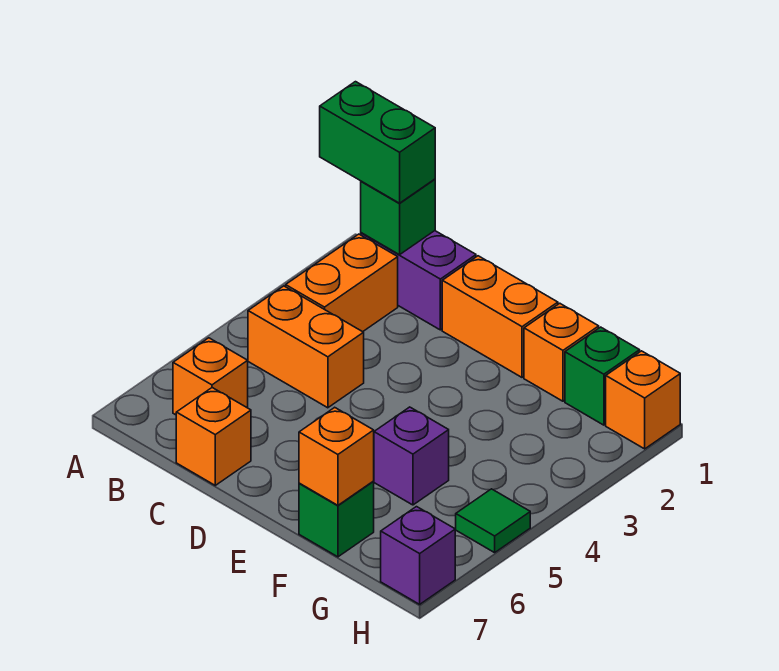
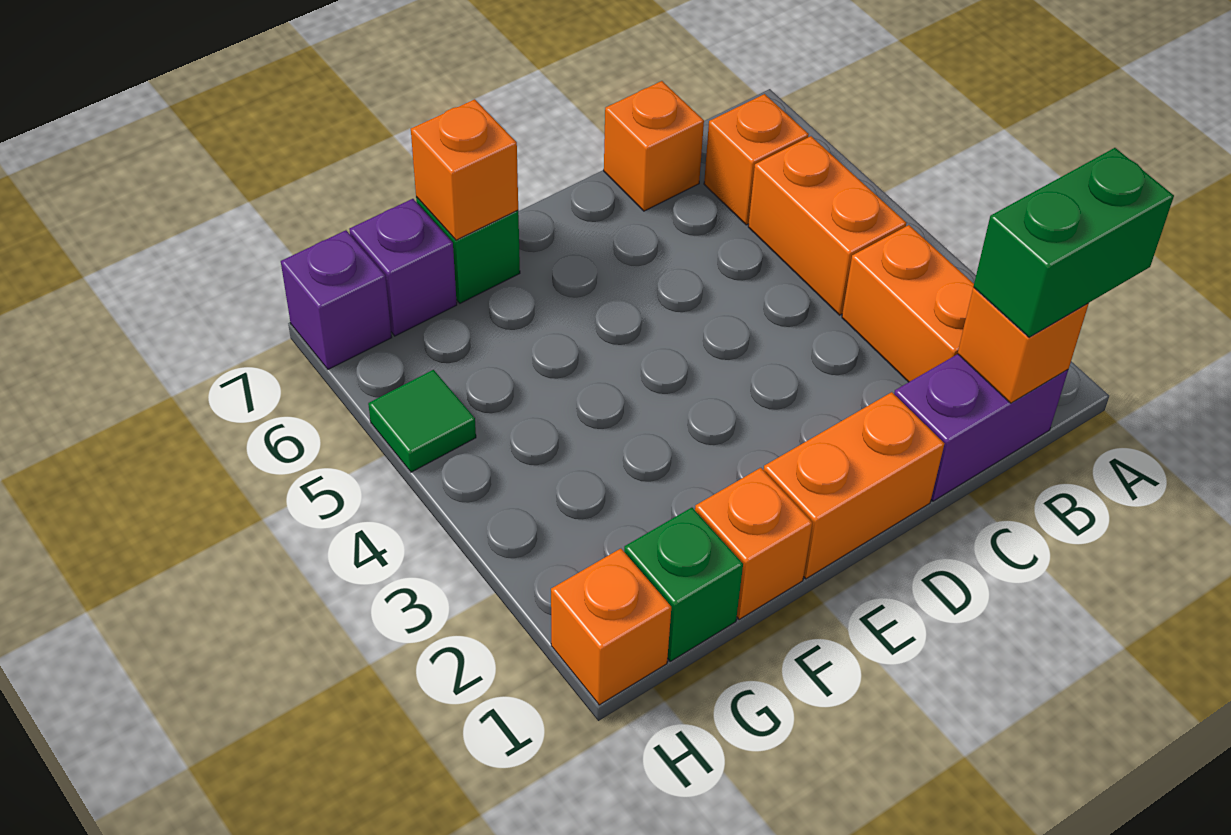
green 1x1 brick [361,179,435,255] -> orange 1x1 brick [958,288,1089,403]
orange 1x2 brick [248,286,364,408] -> orange 1x2 brick turned to [748,136,906,315]
purple 1x1 brick [374,407,449,505] -> purple 1x1 brick moved to [349,199,457,336]

